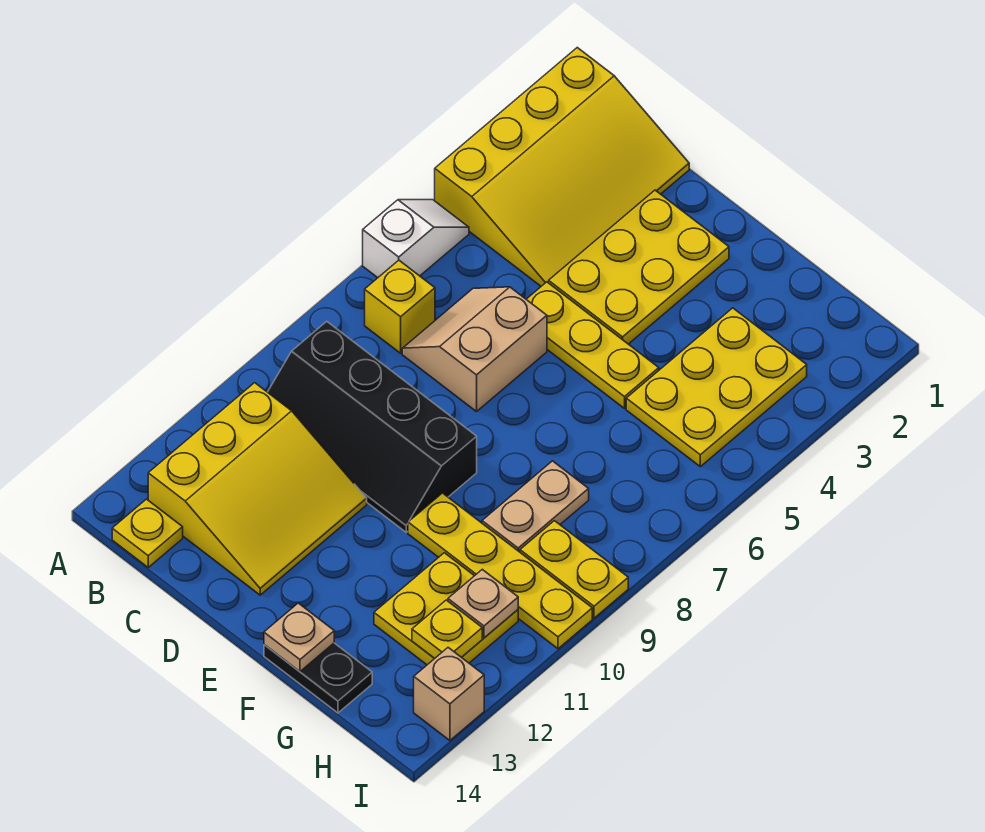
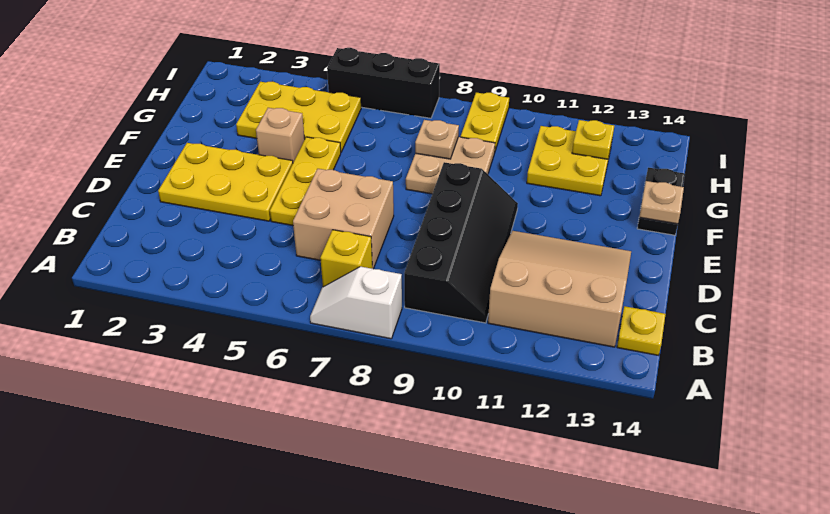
yellow 3x4 slope [435,48,689,286] -> none
white 1x2 slope [363,200,469,278] -> white 1x2 slope moved to [310,267,402,339]
yellow 3x3 slope [148,383,367,595] -> tan 3x3 slope [488,231,631,347]
tan 2x2 slope [402,287,547,412] -> tan 2x2 brick [293,169,394,269]
yellow 1x4 plate [408,493,592,649] -> none
tan 1x2 plate [482,461,589,552] -> tan 2x2 plate [406,137,495,194]
tan 1x1 plate [448,569,518,638] -> tan 1x1 plate moved to [415,120,459,159]
none -> black 1x3 brick [327,48,440,118]
tan 1x1 brick [414,648,484,740] -> tan 1x1 brick moved to [256,108,305,162]

